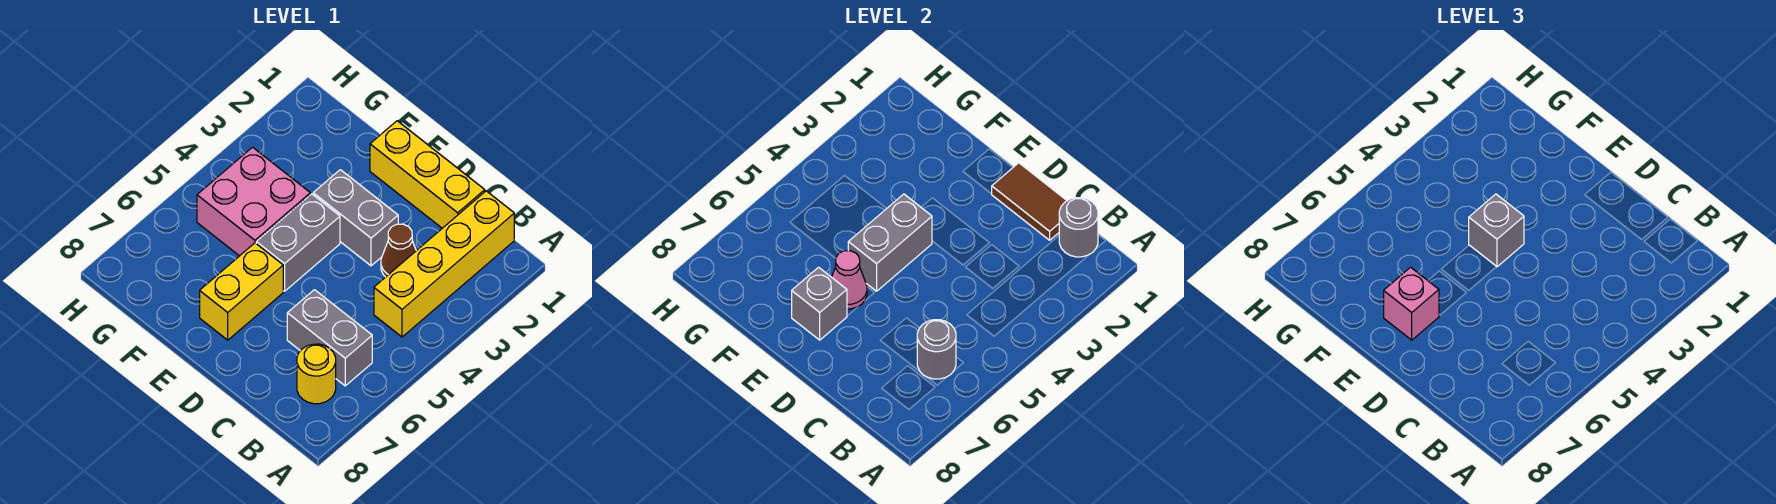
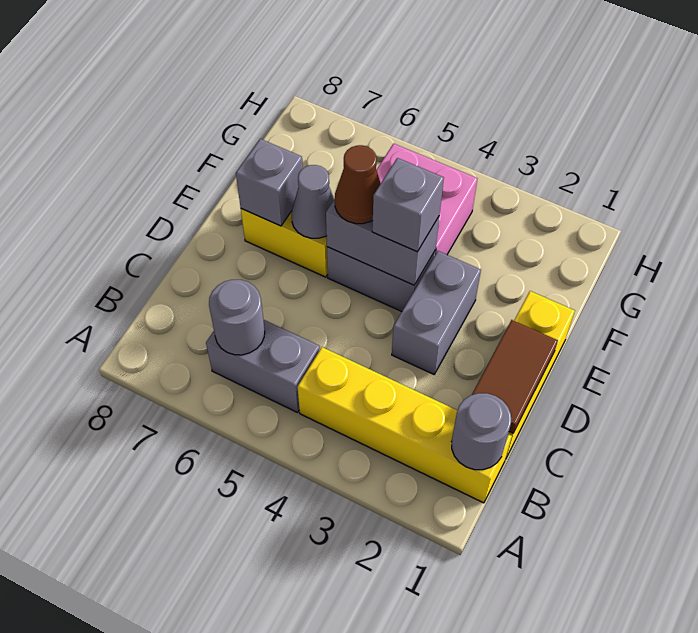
grey 1x2 brick [287,290,372,386] -> grey 1x2 brick turned to [206,320,320,412]
yellow 1x1 round brick [297,344,336,404] -> none
brown 1x1 cone [381,224,416,277] -> brown 1x1 cone moved to [335,145,381,224]
pink 1x1 cone [832,251,867,309] -> grey 1x1 cone [292,165,334,238]
pink 1x1 brick [1384,267,1439,340] -> none

